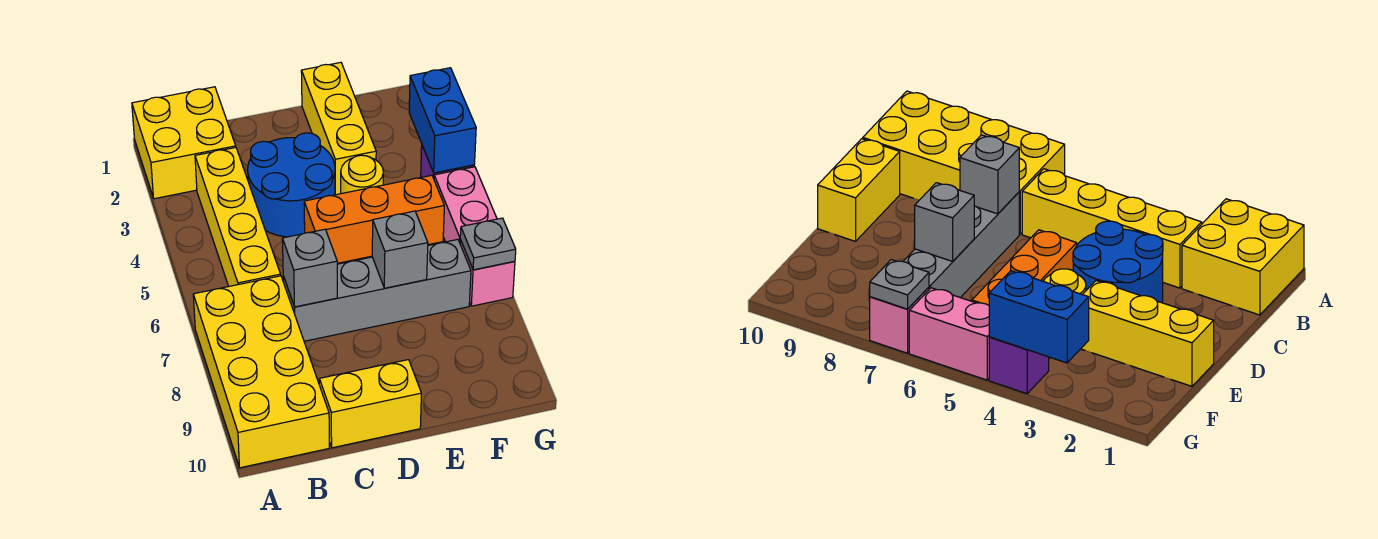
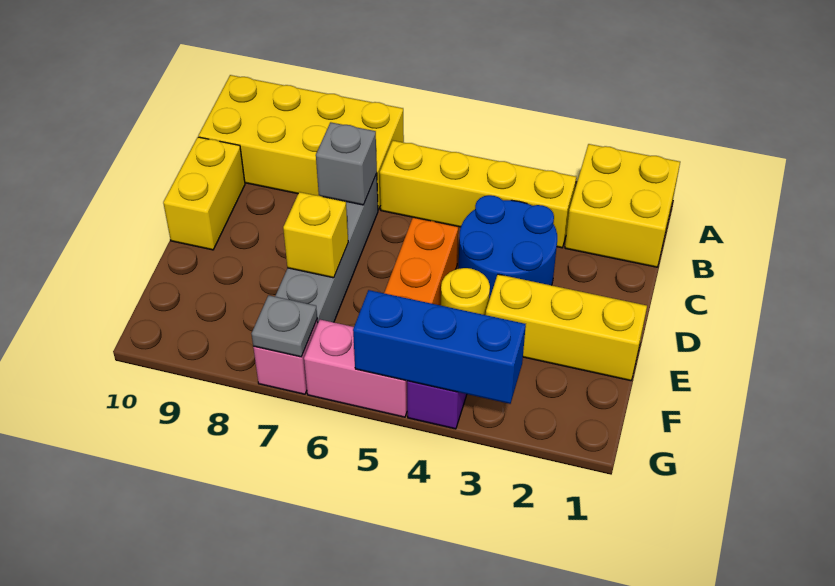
grey 1x1 brick [372,211,428,288] -> yellow 1x1 brick [283,192,348,278]
blue 1x2 brick [409,68,476,173] -> blue 1x3 brick [353,290,526,404]

